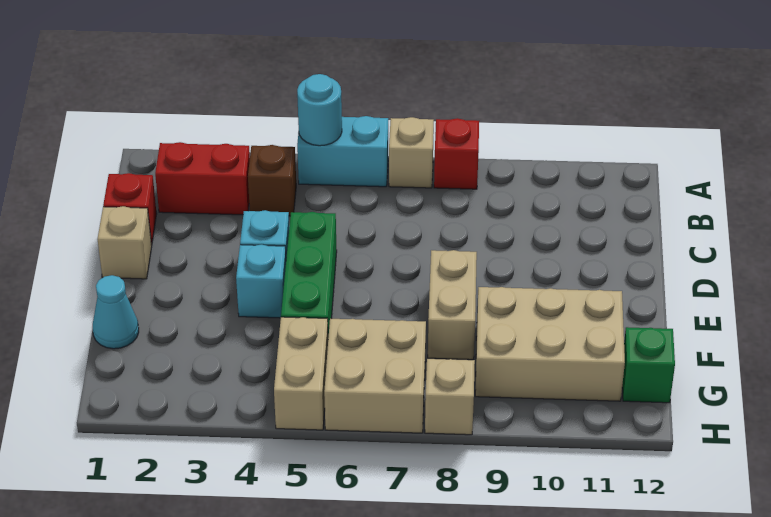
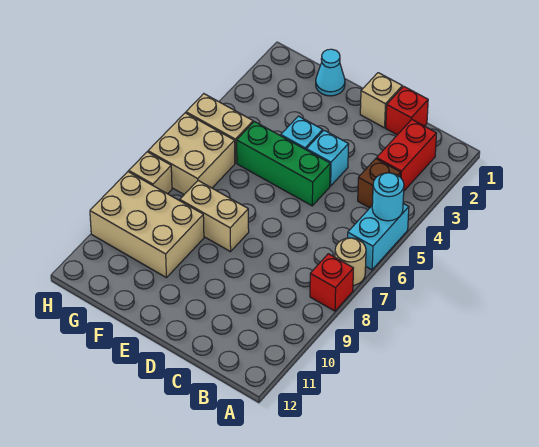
tan 1x1 brick [389,117,434,188] -> tan 1x1 round brick [335,238,366,285]
tan 2x3 brick [475,287,625,401] -> tan 2x3 brick turned to [90,172,204,278]
green 1x1 brick [622,327,675,403] -> none

